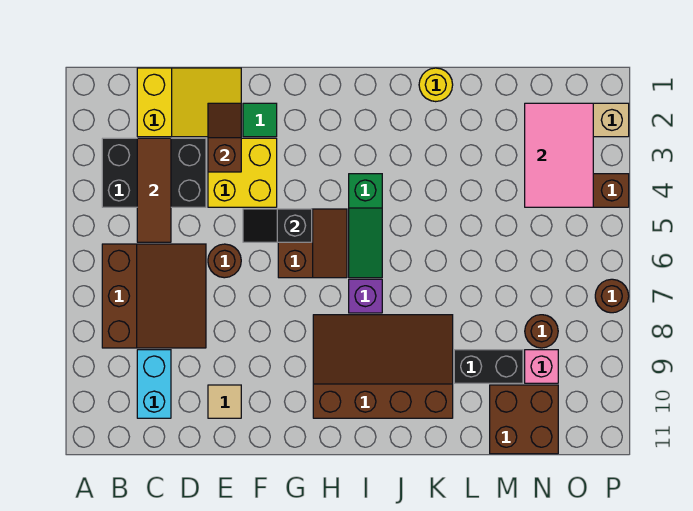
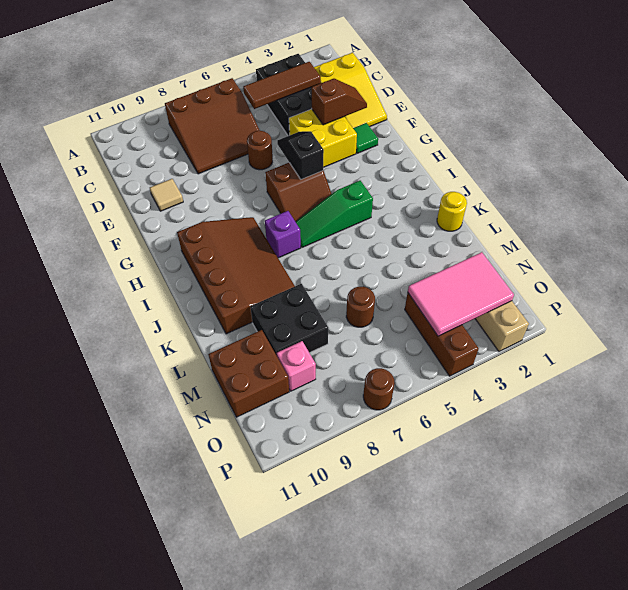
cyan 1x2 brick [137,350,171,418] -> none
black 1x2 brick [454,350,523,383] -> black 2x2 brick [250,284,328,355]
brown 1x1 round brick [525,315,558,348] -> brown 1x1 round brick moved to [346,287,375,327]

